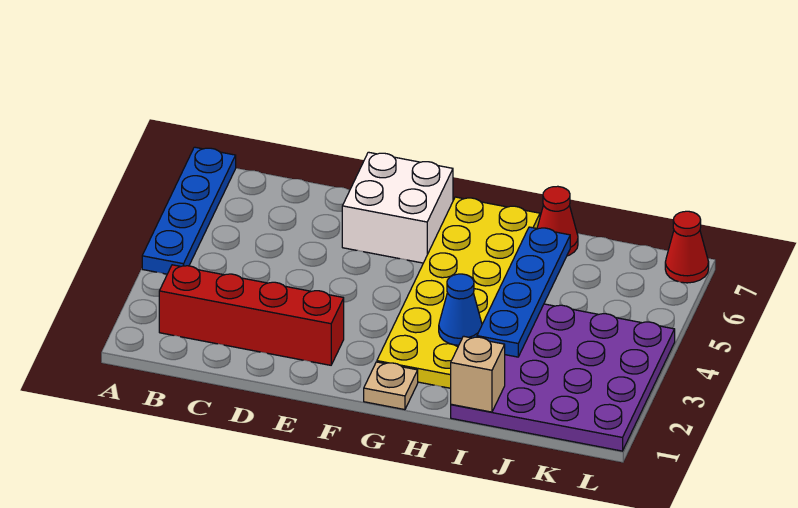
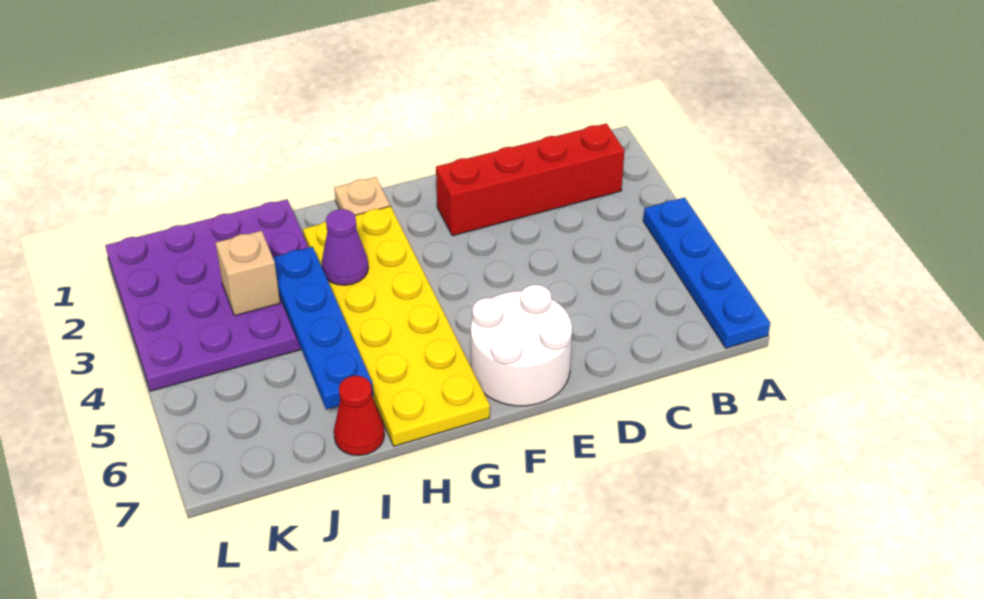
white 2x2 brick [342,152,453,263] -> white 2x2 round brick [471,285,572,406]
blue 1x1 cone [439,274,482,345] -> purple 1x1 cone [322,209,368,285]
tan 1x1 brick [451,336,505,412] -> tan 1x1 brick moved to [216,231,280,316]
red 1x1 cone [665,211,709,283] -> none

